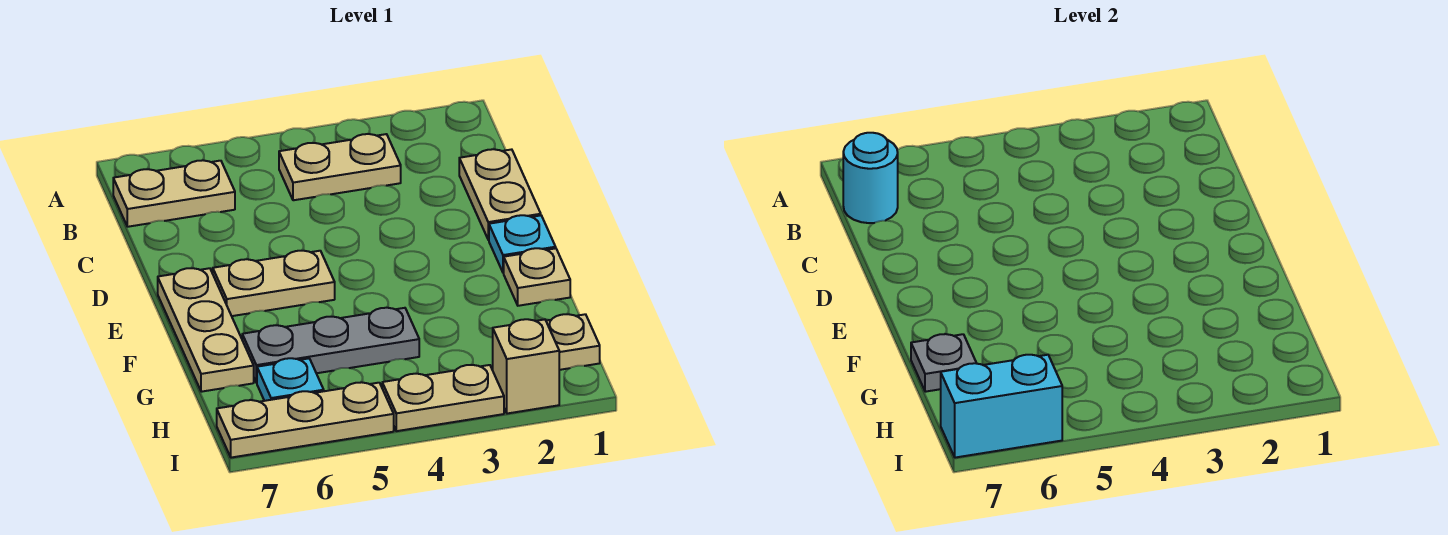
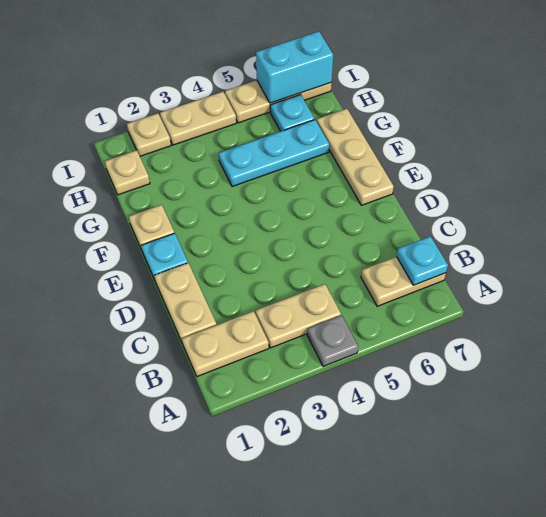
cyan 1x1 round brick [843,133,898,223] -> cyan 1x1 plate [397,236,448,285]
tan 1x2 plate [213,251,335,316] -> tan 1x2 plate moved to [182,311,269,376]
grey 1x3 plate [242,308,419,383] -> cyan 1x3 plate [219,120,329,187]
grey 1x1 plate [911,334,977,392] -> grey 1x1 plate moved to [307,315,358,366]
tan 1x1 brick [493,319,559,414] -> tan 1x1 plate [127,113,171,156]

